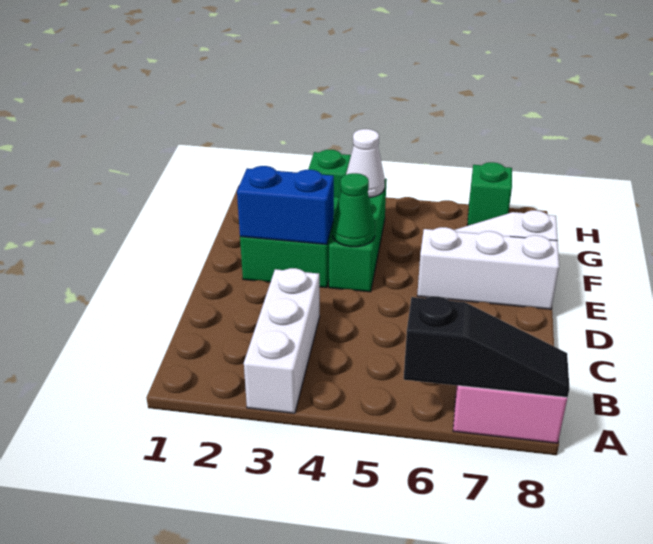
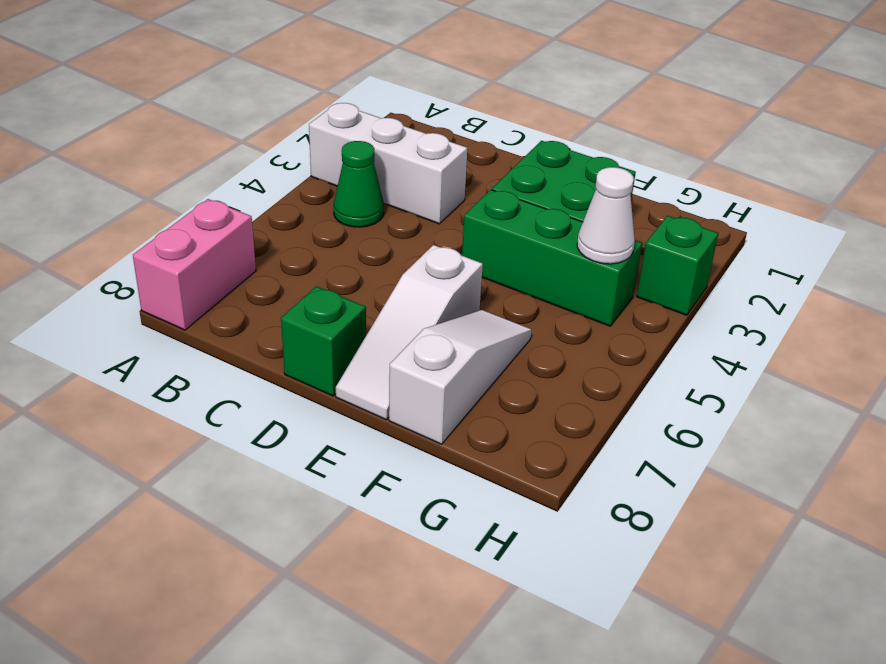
black 1x3 slope [404,296,569,397] -> none
blue 1x2 brick [237,166,334,244] -> none
green 1x1 cone [332,173,375,247] -> green 1x1 cone moved to [333,141,384,227]
white 1x3 brick [417,227,559,309] -> white 1x3 slope [336,245,483,420]
green 1x1 brick [467,162,512,226] -> green 1x1 brick moved to [281,286,366,396]

